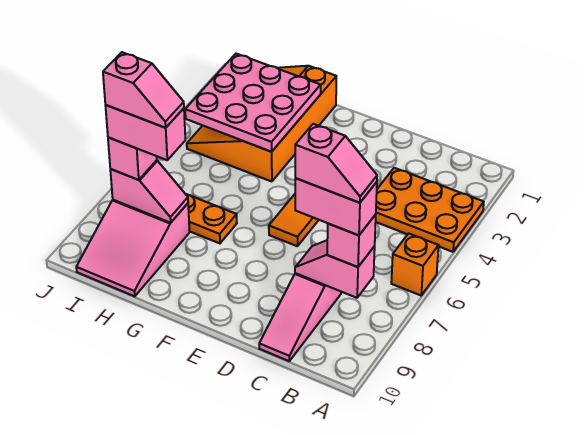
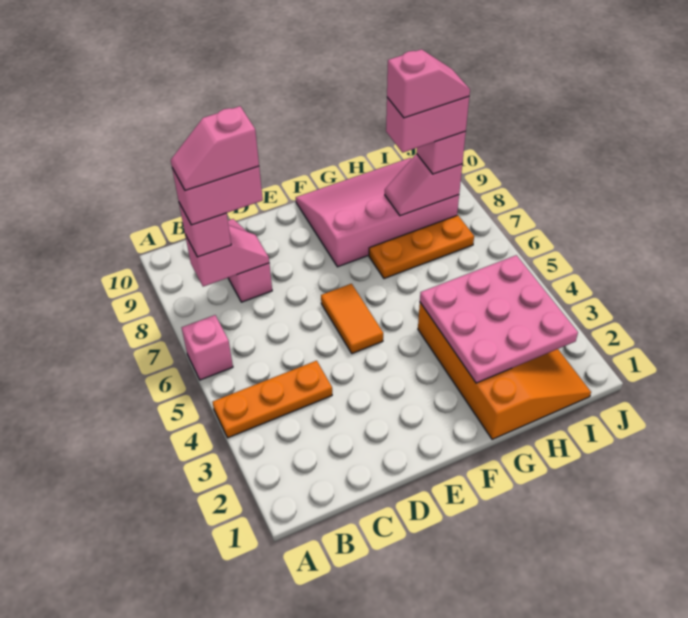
orange 2x3 plate [375,168,484,252] -> orange 1x3 plate [213,361,332,438]
orange 1x1 brick [391,233,439,295] -> pink 1x1 brick [182,315,233,380]
pink 2x3 slope [76,200,190,296] -> pink 3x4 slope [296,158,459,267]
pink 1x2 slope [103,52,184,128] -> pink 1x2 slope turned to [387,49,470,118]

